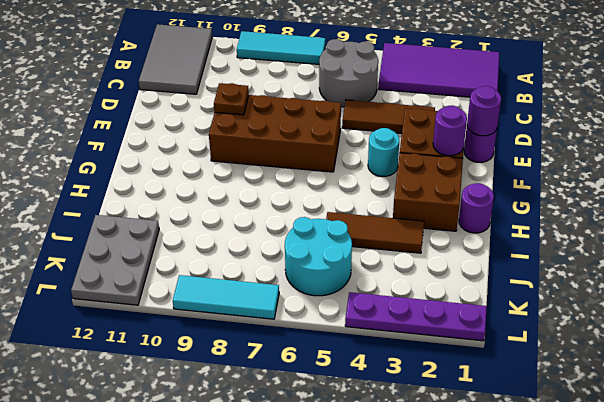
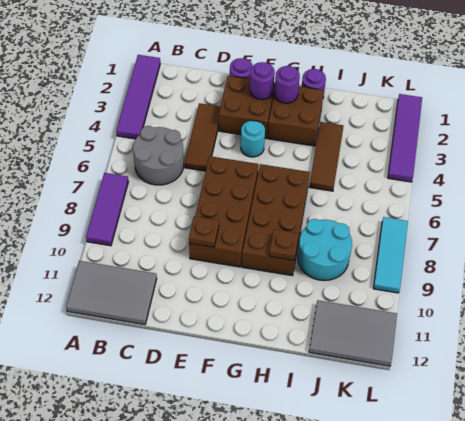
purple 2x4 tile [379,43,500,97] -> purple 1x4 tile [116,55,160,139]
cyan 1x3 tile [237,31,325,64] -> purple 1x3 tile [86,173,129,246]
purple 1x1 round brick [467,86,501,136] -> purple 1x1 round brick moved to [274,66,300,103]
none -> brown 2x4 brick [242,164,310,276]
none -> brown 1x1 plate [269,229,299,260]
cyan 2x2 round brick [285,217,352,296] -> cyan 2x2 round brick moved to [298,219,352,281]
grey 2x3 plate [71,215,159,305] -> grey 2x3 tile [309,300,397,366]
purple 1x4 plate [345,292,487,341] -> purple 1x4 tile [388,94,422,182]

